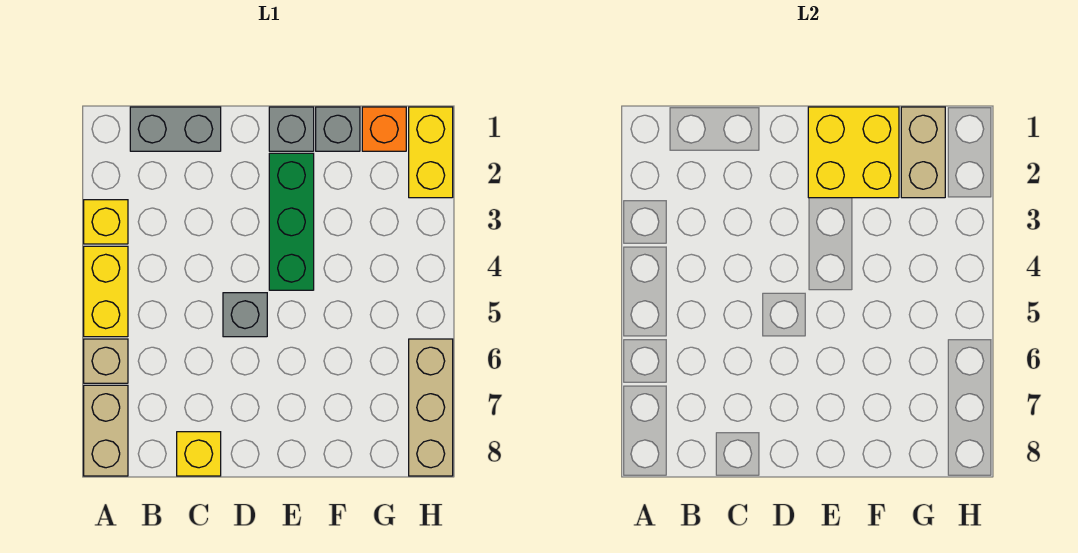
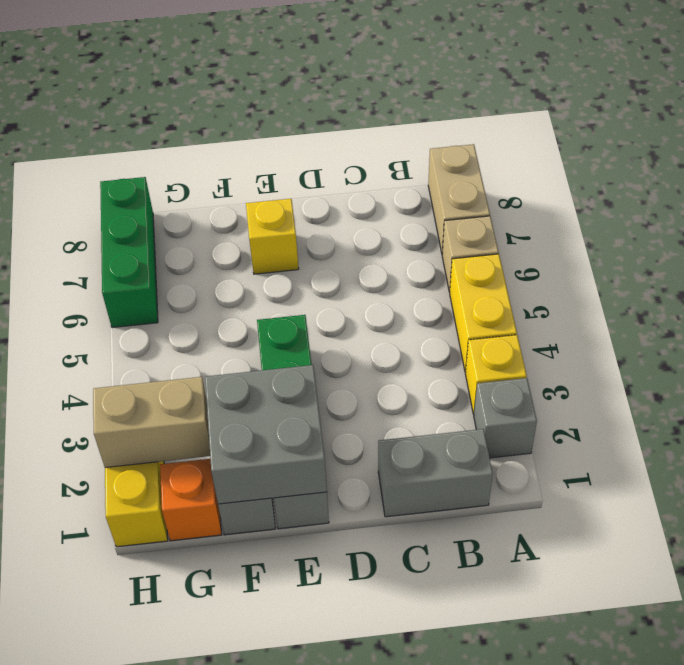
yellow 1x1 brick [177,432,221,476] -> yellow 1x1 brick moved to [246,199,299,274]
grey 1x1 brick [223,293,267,337] -> grey 1x1 brick moved to [474,378,537,458]
yellow 2x2 brick [808,107,899,198] -> grey 2x2 brick [205,365,327,504]
tan 1x2 brick [901,107,945,198] -> tan 1x2 brick turned to [93,377,210,468]
tan 1x3 brick [409,339,453,476] -> green 1x3 brick [100,177,158,328]

